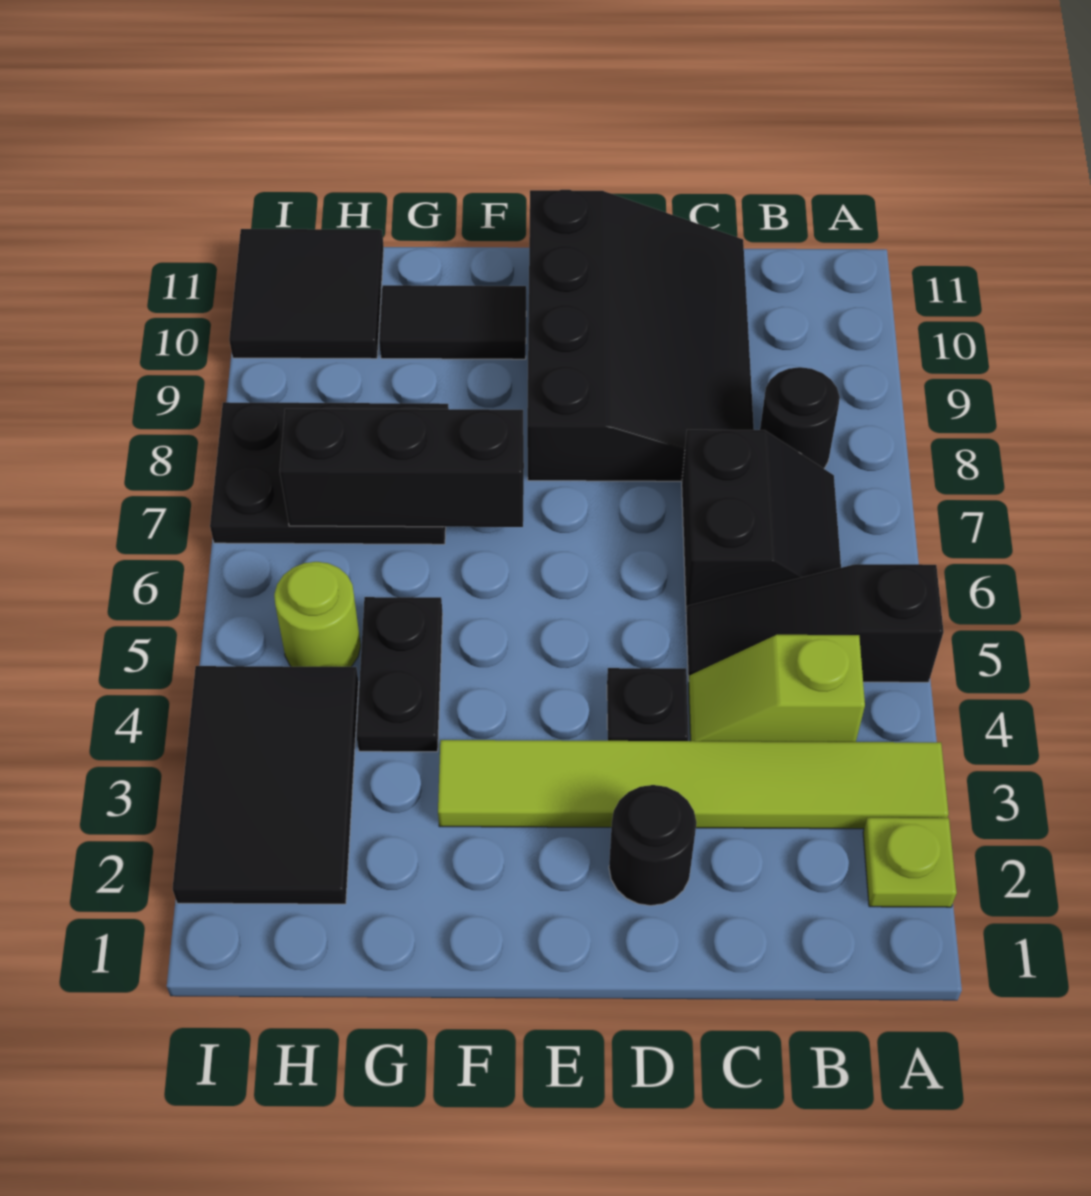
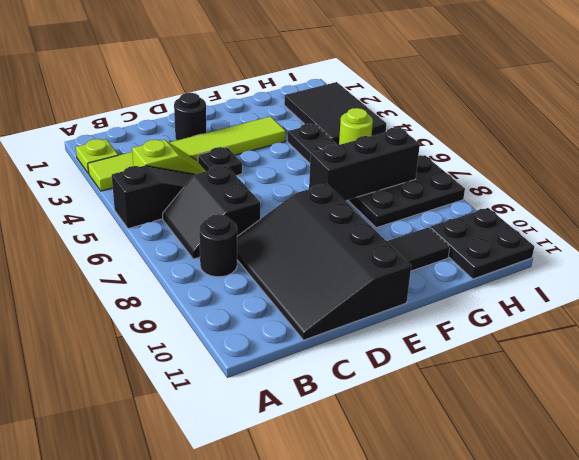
black 2x2 tile [229,229,384,359] -> black 2x2 plate [430,208,534,279]

